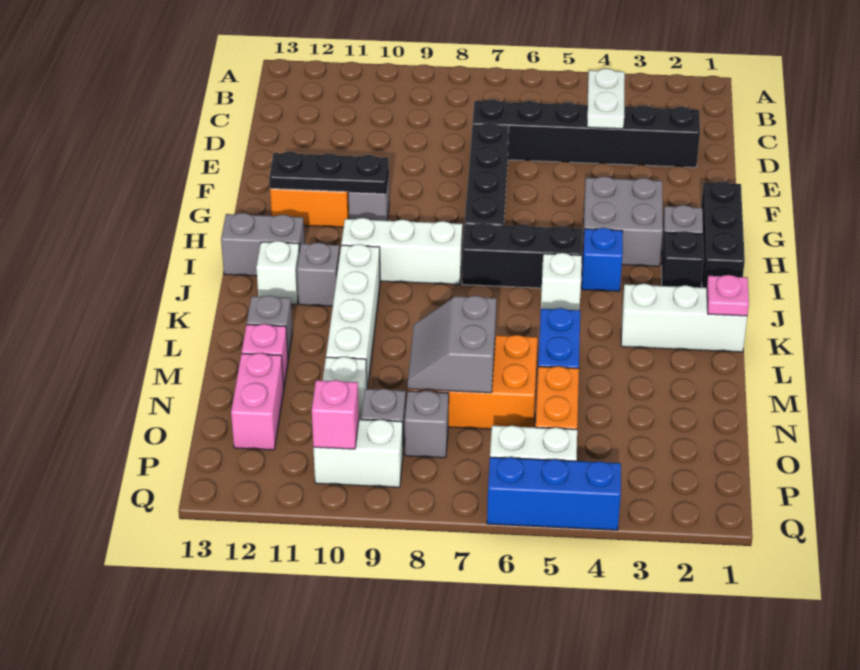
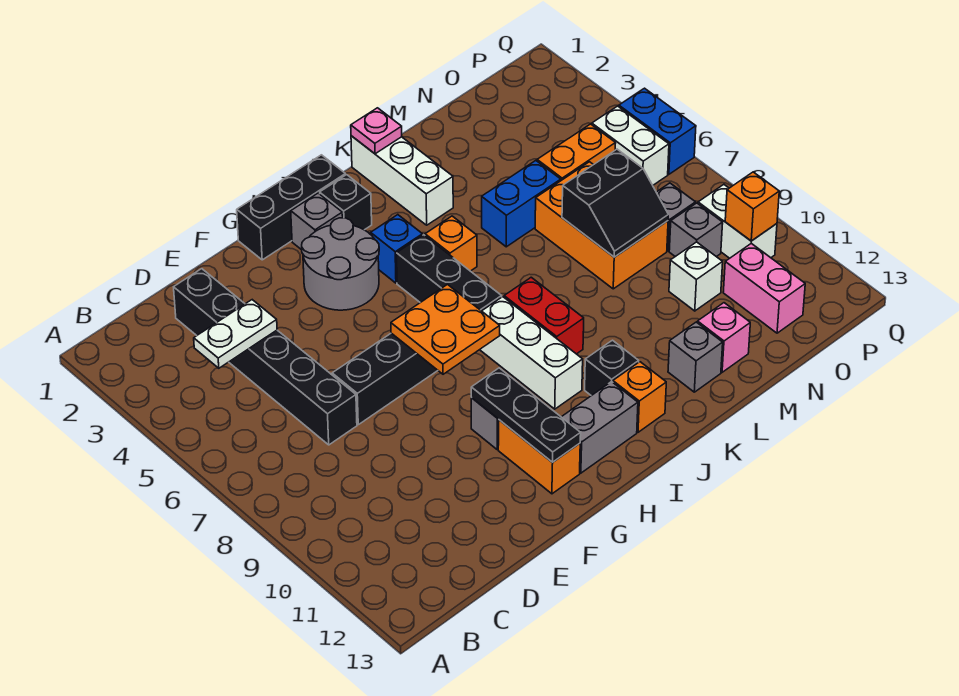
grey 2x2 brick [582,176,663,266] -> grey 2x2 round brick [302,218,379,310]
none -> orange 2x2 plate [391,285,500,374]
grey 1x2 brick [221,213,304,276] -> grey 1x2 brick turned to [562,382,638,473]
white 1x1 brick [541,253,582,310] -> orange 1x1 brick [425,216,477,271]
none -> red 1x2 brick [504,277,584,354]
white 1x4 brick [326,244,380,389] -> none
grey 1x1 brick [297,243,340,306] -> black 1x1 brick [585,340,639,396]
white 1x1 brick [256,241,300,305] -> orange 1x1 brick [613,362,666,432]
grey 2x2 slope [408,296,496,393] -> black 2x2 slope [562,149,668,257]
pink 1x2 brick [231,353,284,450] -> pink 1x2 brick turned to [723,243,805,333]
pink 1x1 brick [312,380,359,449] -> orange 1x1 brick [725,172,779,241]
blue 1x3 brick [487,457,621,530] -> blue 1x2 brick [619,88,696,174]

